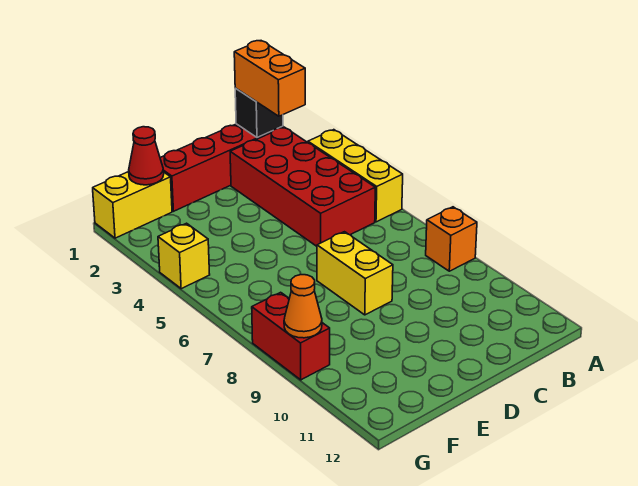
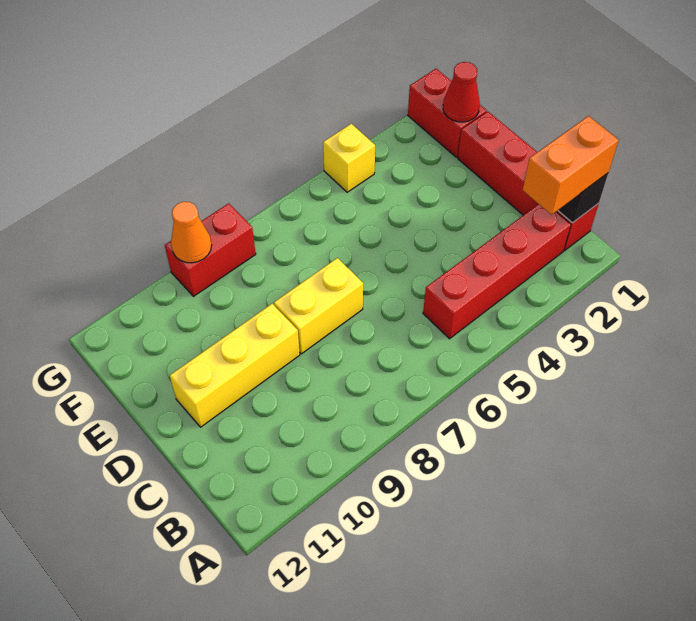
yellow 1x3 brick [308,130,403,222] -> yellow 1x3 brick moved to [170,304,300,427]
orange 1x1 brick [426,207,477,271] -> none
red 2x4 brick [230,127,375,246] -> red 1x4 brick [423,204,571,339]
yellow 1x2 brick [93,172,172,238] -> red 1x2 brick [408,69,486,157]

